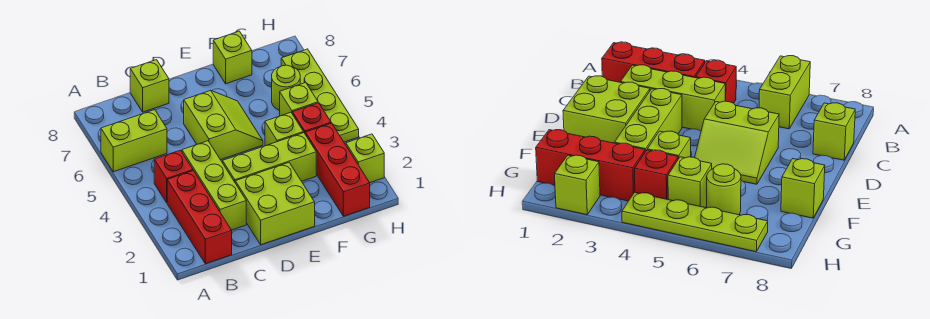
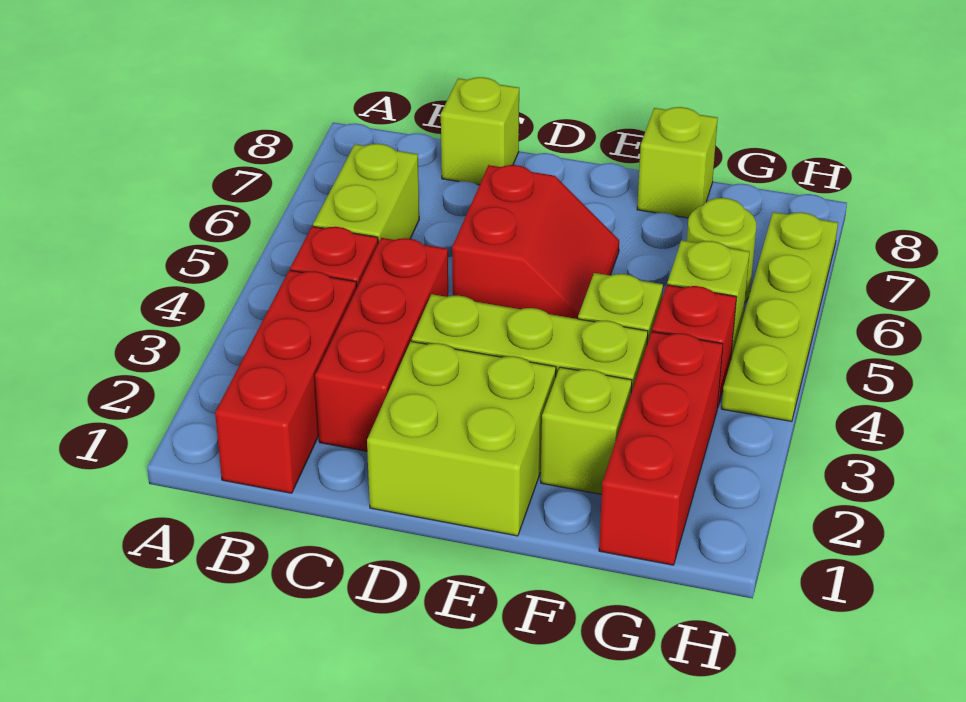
lime 1x2 brick [101,110,167,172] -> lime 1x2 brick turned to [313,144,419,243]
lime 1x3 brick [182,141,246,230] -> red 1x3 brick [315,238,448,451]
lime 2x2 slope [184,90,263,160] -> red 2x2 slope [452,165,619,319]
lime 1x1 brick [346,134,384,183] -> lime 1x1 brick moved to [541,367,632,494]

